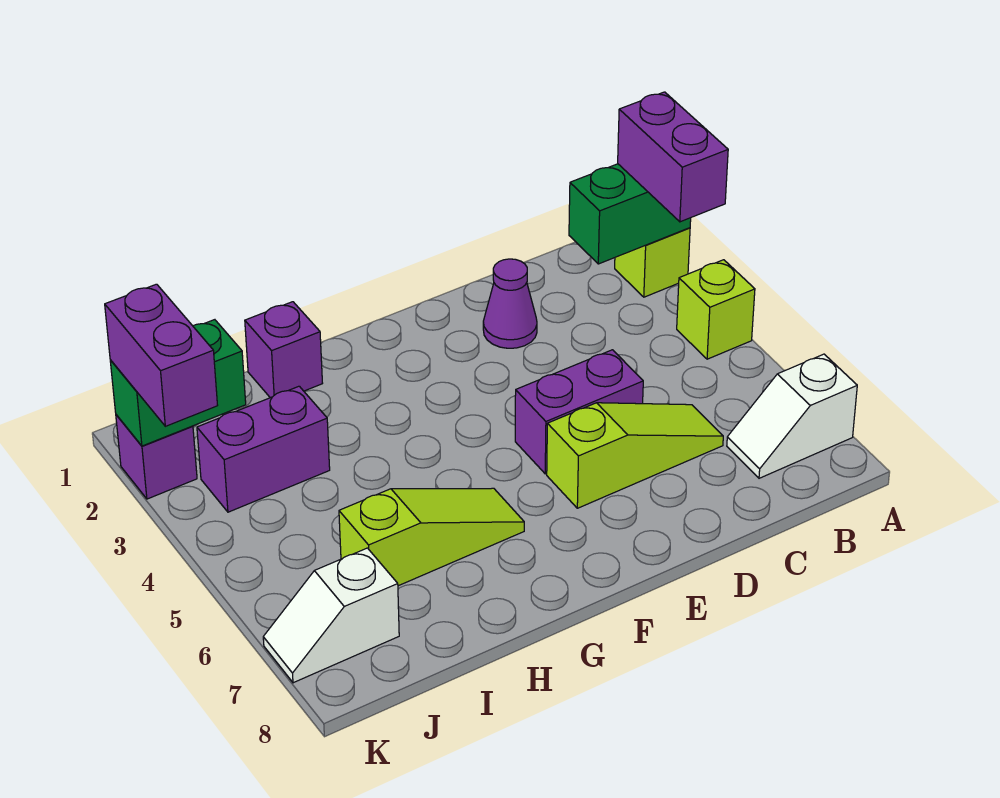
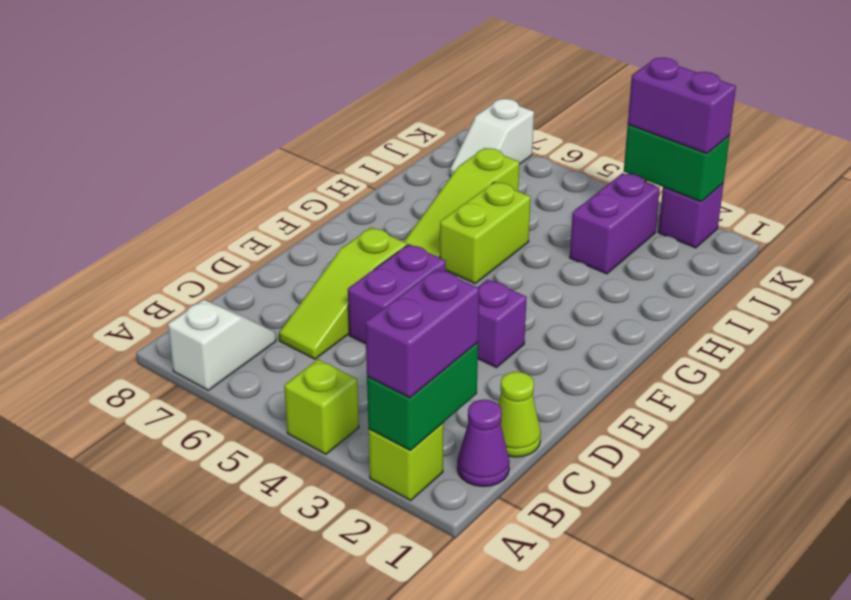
purple 1x2 brick [618,92,728,222] -> purple 1x2 brick turned to [365,269,479,398]
none -> lime 1x1 cone [498,372,541,457]
purple 1x1 cone [483,259,537,348] -> purple 1x1 cone moved to [457,400,510,487]
none -> lime 1x2 brick [440,182,531,283]
purple 1x1 brick [245,302,323,398] -> purple 1x1 brick moved to [478,279,527,368]
green 1x2 brick [110,320,246,446] -> green 1x2 brick turned to [624,125,730,202]
white 1x2 slope [263,548,399,683] -> white 1x2 slope turned to [450,99,534,177]

